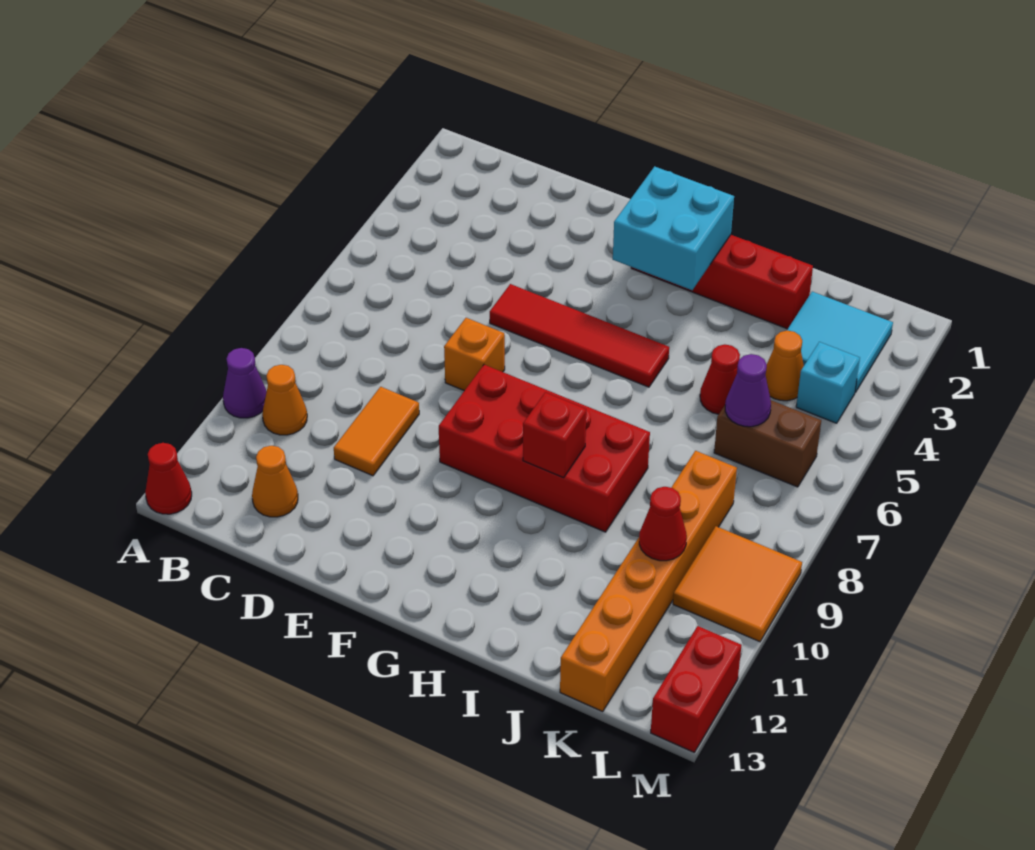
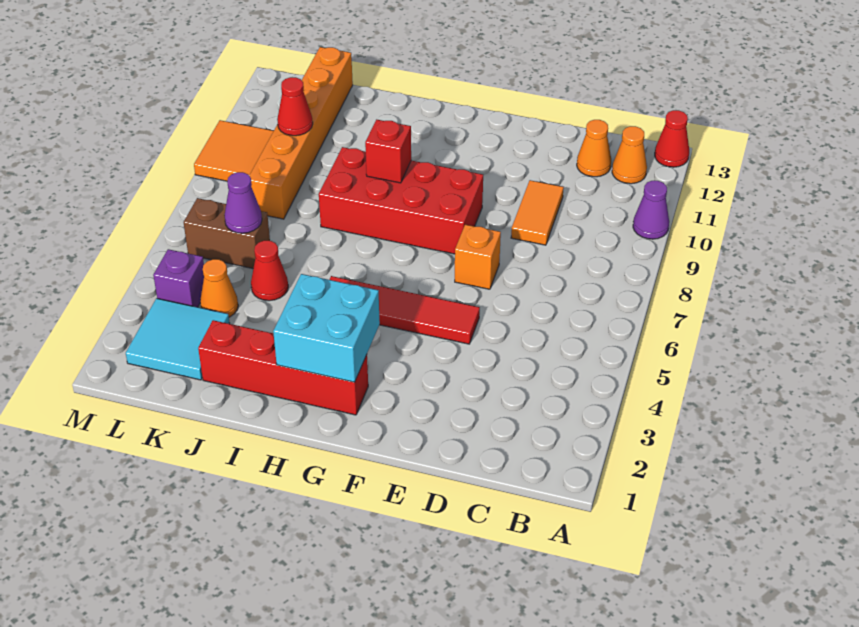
orange 1x1 cone [262,365,307,435] -> orange 1x1 cone moved to [612,126,647,184]
cyan 1x1 brick [796,342,860,423] -> purple 1x1 brick [153,249,204,307]
red 1x2 brick [651,626,742,752] -> none

